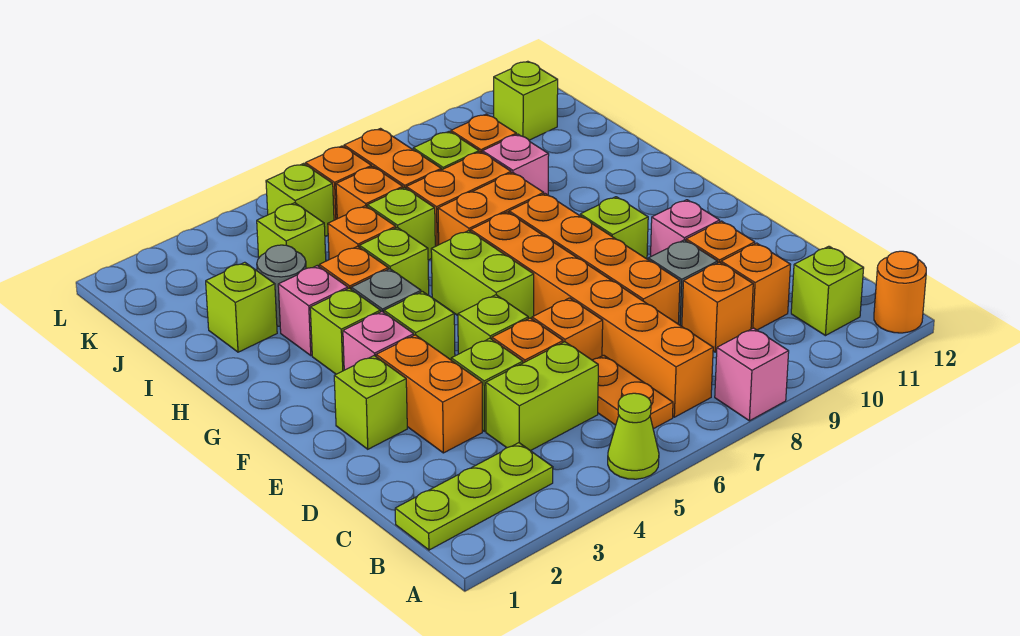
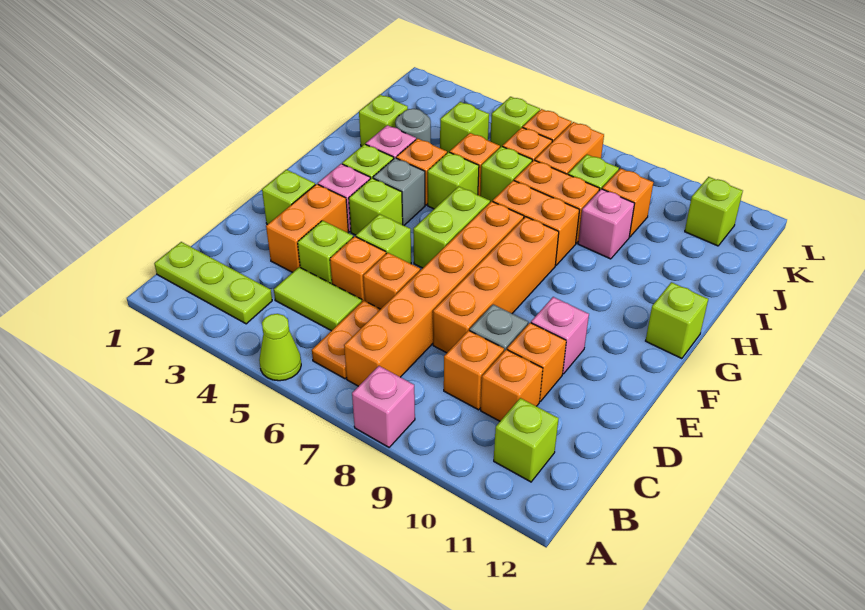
orange 1x1 round brick [874,251,926,333] -> none
lime 1x2 brick [486,342,598,451] -> lime 1x2 tile [274,267,362,331]
lime 1x1 brick [580,197,648,259] -> lime 1x1 brick moved to [646,282,708,359]

